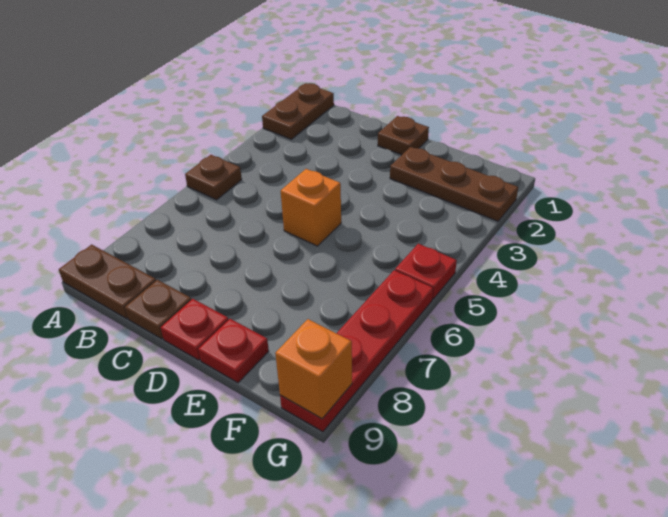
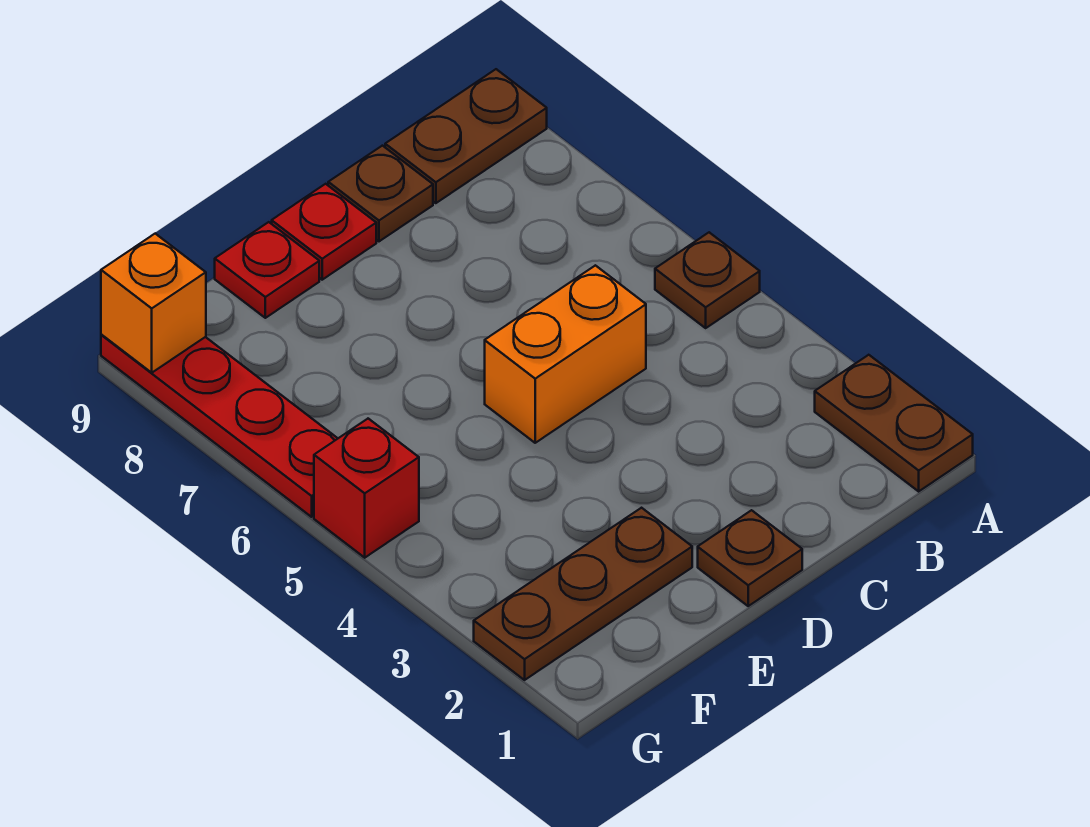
orange 1x1 brick [281,169,341,246] -> orange 1x2 brick [485,265,646,443]
red 1x1 plate [395,244,457,299] -> red 1x1 brick [314,419,419,558]

